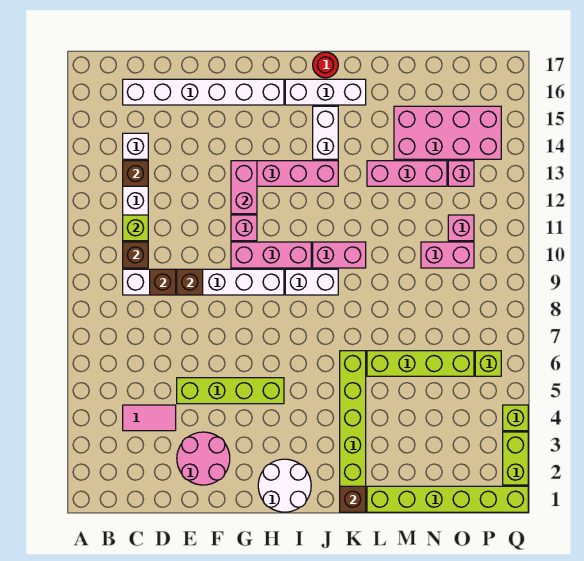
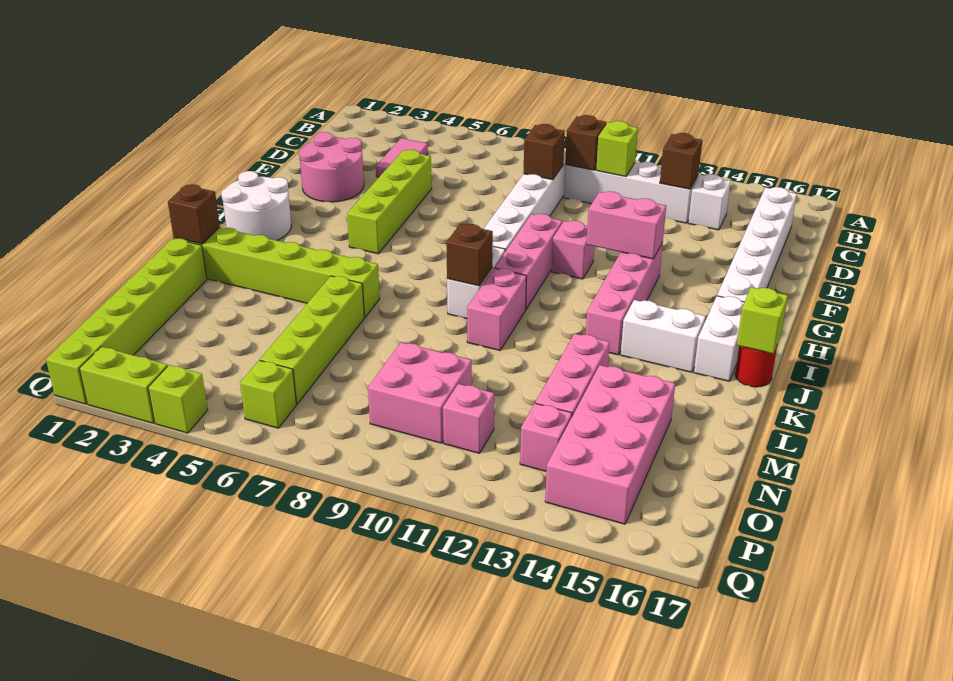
brown 1x1 brick [177,269,203,295] -> brown 1x1 brick moved to [446,224,493,286]
white 1x3 brick [285,79,366,105] -> white 1x2 brick [694,296,744,381]
none -> lime 1x1 brick [737,287,788,354]
pink 1x2 brick [421,242,474,268] -> pink 2x2 brick [368,342,472,443]

